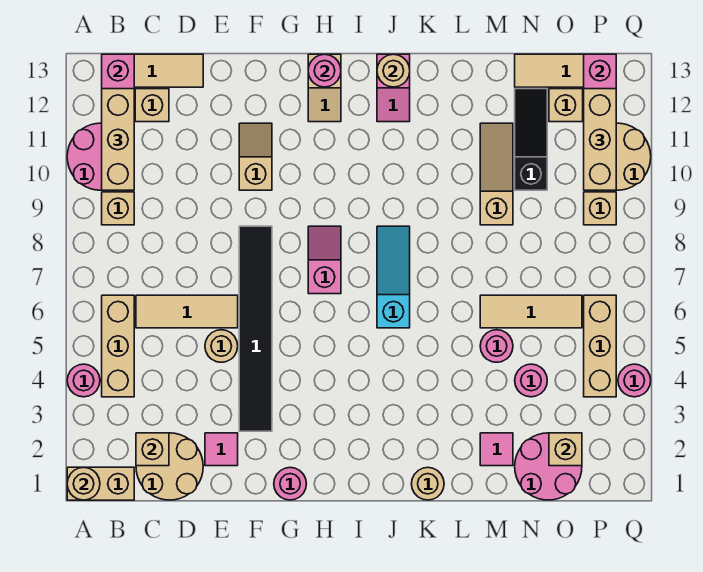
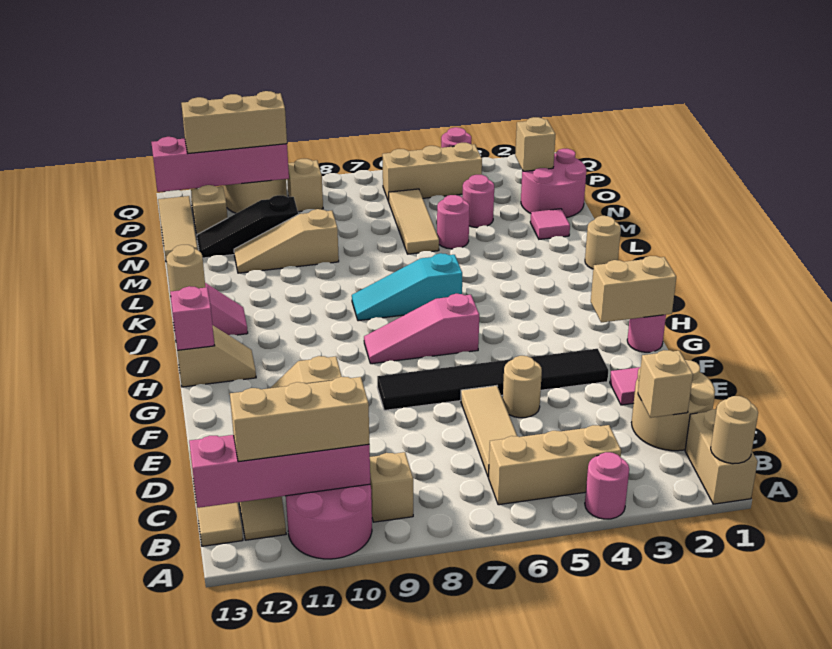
none -> tan 1x2 brick [591,256,676,322]
pink 1x2 slope [308,226,341,294] -> pink 1x3 slope [364,294,479,364]
pink 1x1 round brick [308,54,341,87] -> pink 1x1 brick [170,286,215,350]

